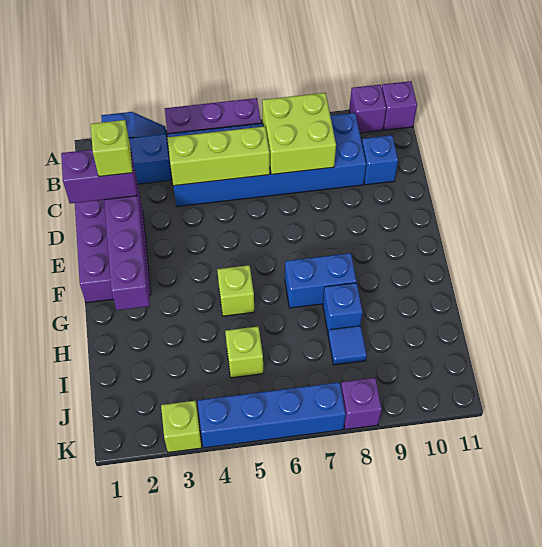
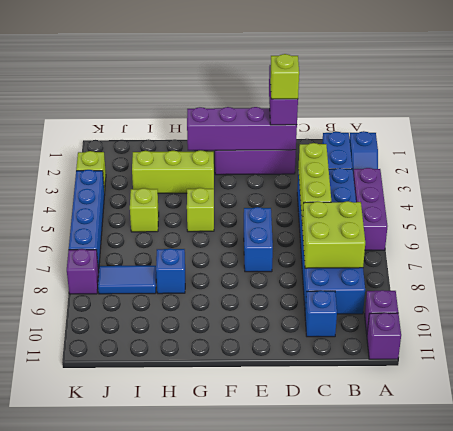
none -> lime 1x3 brick [132,150,214,193]
blue 1x2 brick [285,253,357,308] -> blue 1x2 brick moved to [244,207,273,272]
blue 1x1 tile [328,326,367,365] -> blue 1x2 tile [98,266,156,294]

